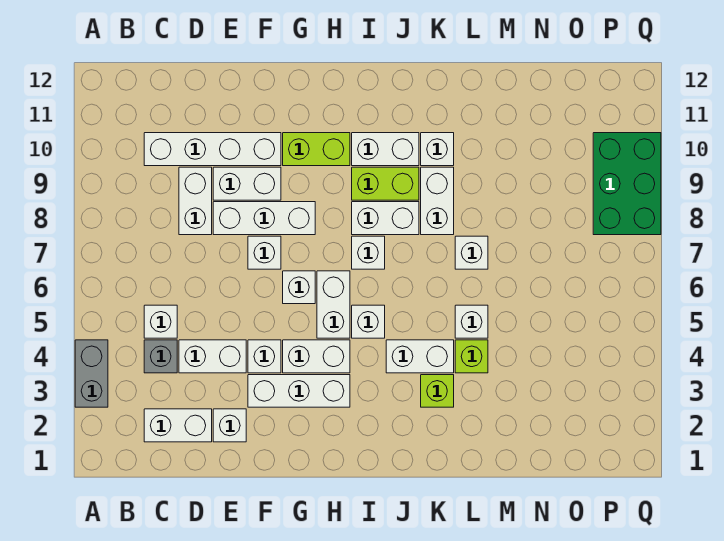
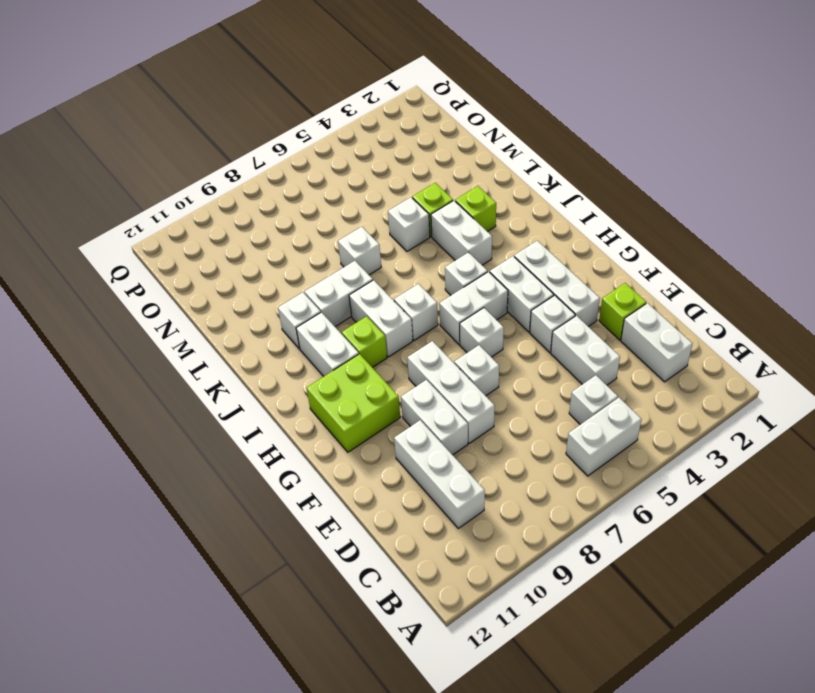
grey 1x2 brick [75,340,108,407] -> none
grey 1x1 brick [144,340,177,373] -> none
white 1x4 brick [144,133,281,166] -> white 1x3 brick [394,420,485,528]
white 1x2 brick [179,167,212,235] -> white 1x2 brick moved to [566,398,642,476]
white 1x1 brick [213,409,246,442] -> lime 1x1 brick [599,283,646,340]
lime 1x2 brick [283,133,350,166] -> lime 2x2 brick [307,354,400,452]
lime 1x2 brick [352,167,419,200] -> lime 1x1 brick [342,316,387,367]
green 2x3 brick [593,133,661,235] -> none

